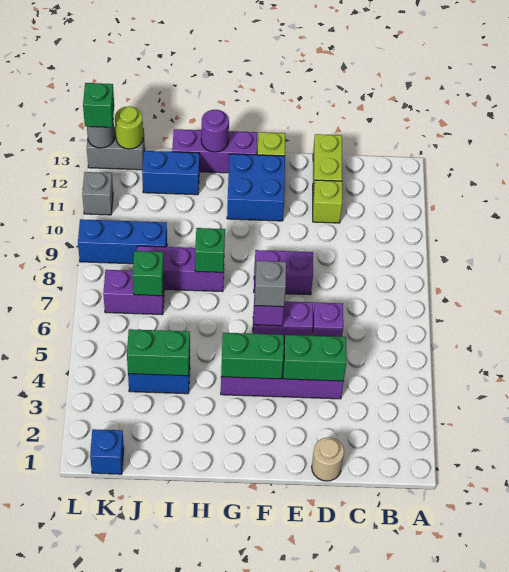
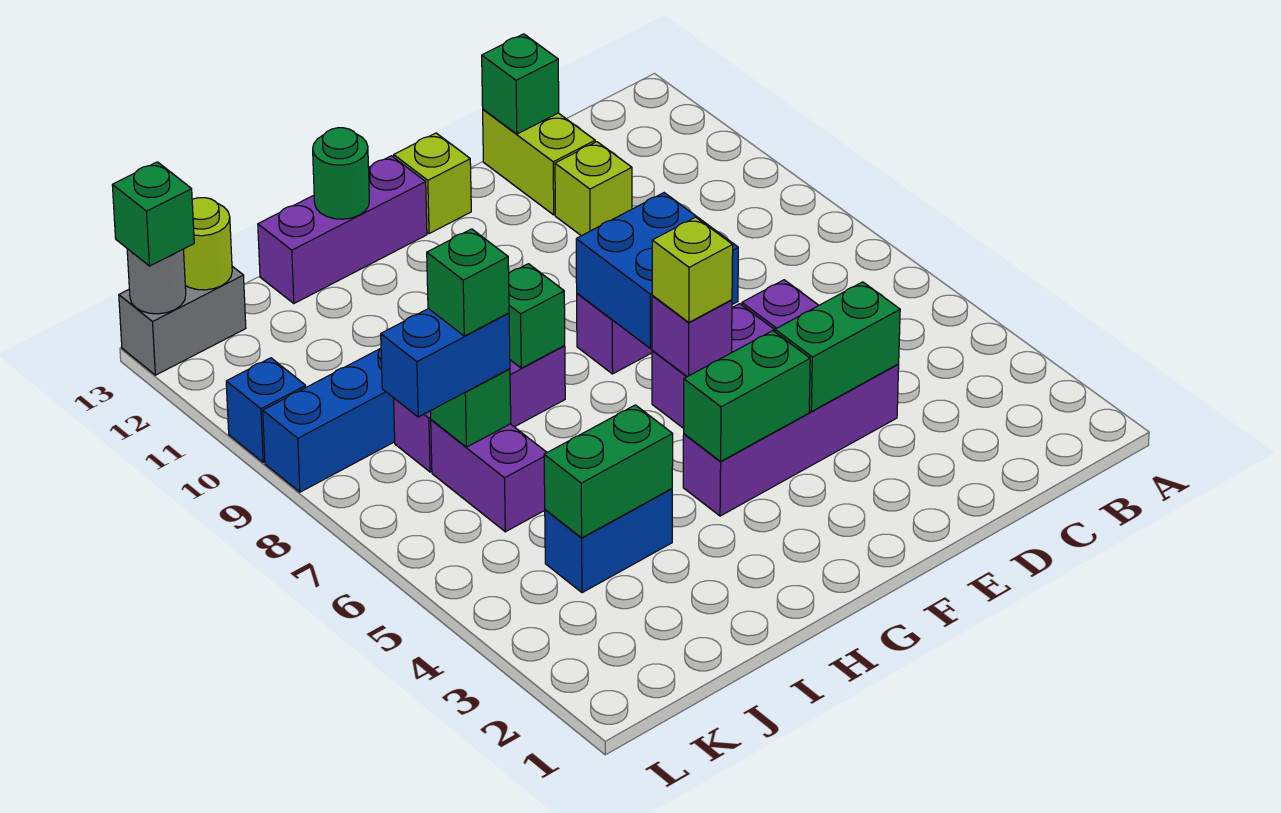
tan 1x1 round brick [312,437,344,481] -> none
none -> green 1x1 brick [482,34,559,134]
grey 1x1 brick [255,261,286,307] -> lime 1x1 brick [652,217,733,322]
blue 2x2 brick [227,154,285,221] -> blue 2x2 brick moved to [576,193,738,348]
purple 1x1 round brick [201,110,229,152] -> green 1x1 round brick [313,128,369,219]
blue 1x2 brick [142,151,199,195] -> blue 1x2 brick moved to [381,309,510,417]
purple 1x2 brick [103,270,164,315] -> purple 1x2 brick turned to [431,420,547,532]
none -> green 1x1 brick [427,229,509,336]
blue 1x1 brick [90,429,124,474] -> blue 1x1 brick moved to [226,358,306,462]
grey 1x1 brick [82,172,113,215] -> none

